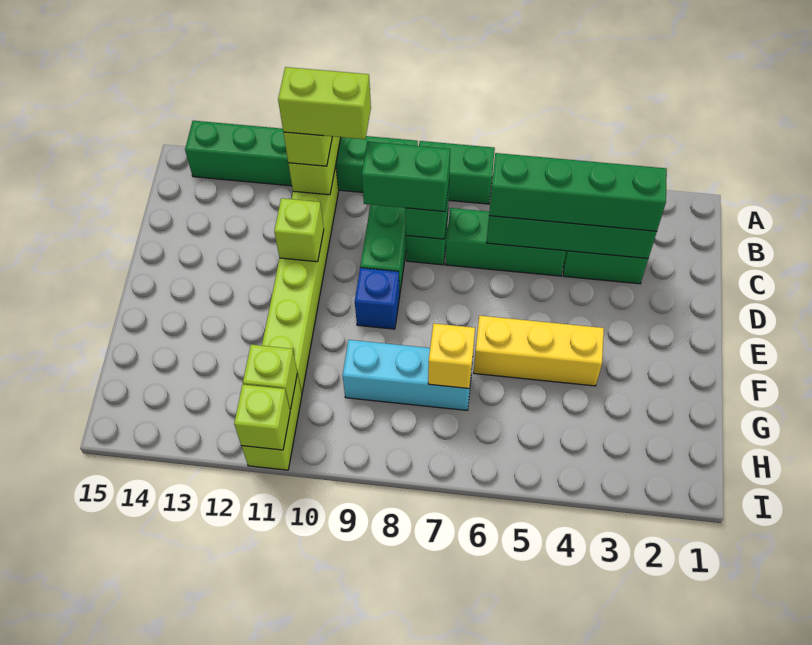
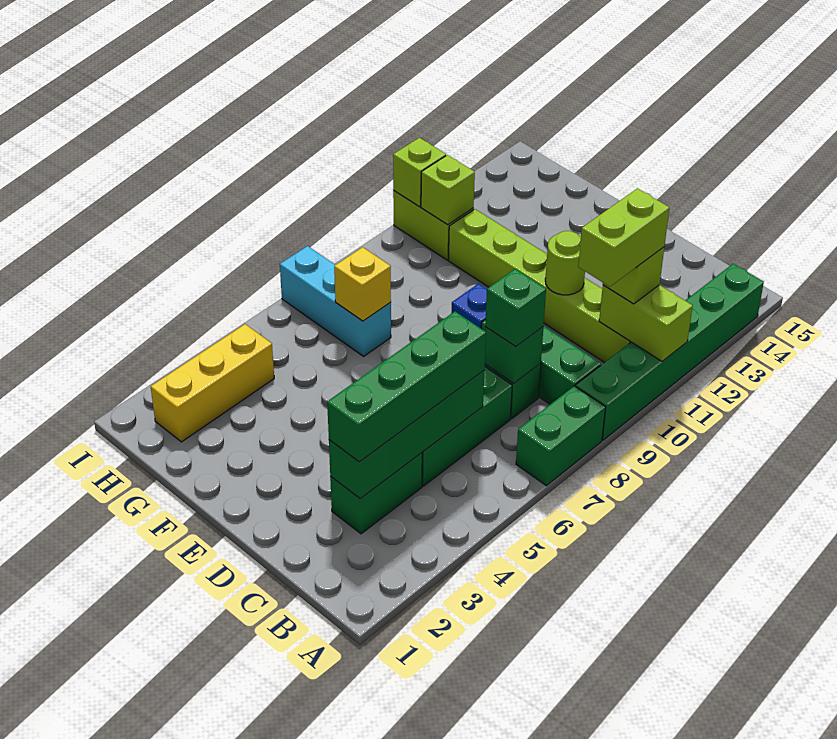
green 1x2 brick [362,142,450,212] -> green 1x1 brick [485,269,546,347]
lime 1x1 brick [274,198,324,262] -> lime 1x1 round brick [545,231,585,295]
yellow 1x3 brick [474,316,604,386] -> yellow 1x3 brick moved to [151,324,274,442]
cyan 1x3 brick [343,340,473,410] -> cyan 1x3 brick turned to [280,246,391,356]

